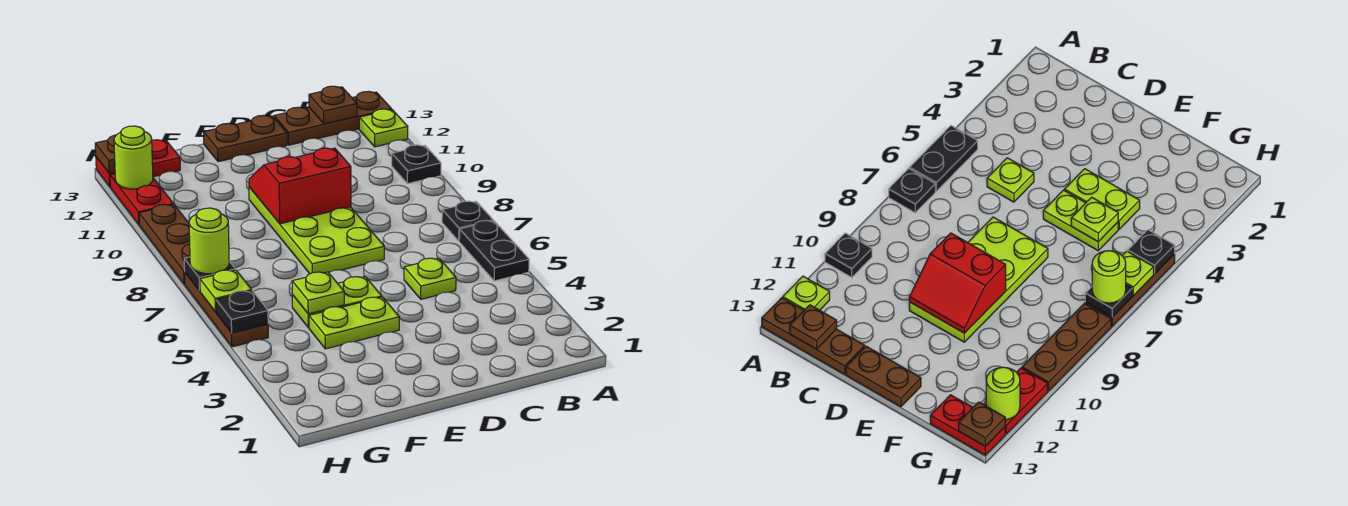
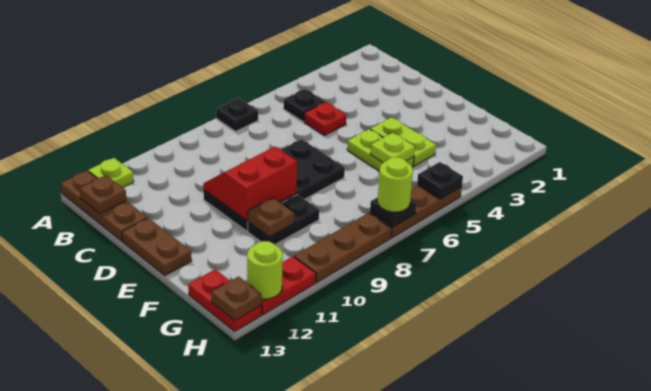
black 1x2 plate [459,221,529,281] -> black 1x2 plate moved to [248,195,319,245]
black 1x1 plate [392,145,441,184] -> black 1x1 plate moved to [283,89,325,122]
lime 1x1 plate [404,258,456,299] -> red 1x1 plate [304,102,346,136]
lime 2x4 plate [249,187,384,274] -> black 2x4 plate [203,139,345,231]
red 2x2 slope [249,148,351,224] -> red 2x2 slope turned to [203,147,297,220]
none -> brown 1x1 plate [248,198,294,237]
lime 1x1 plate [200,270,252,312] -> none

